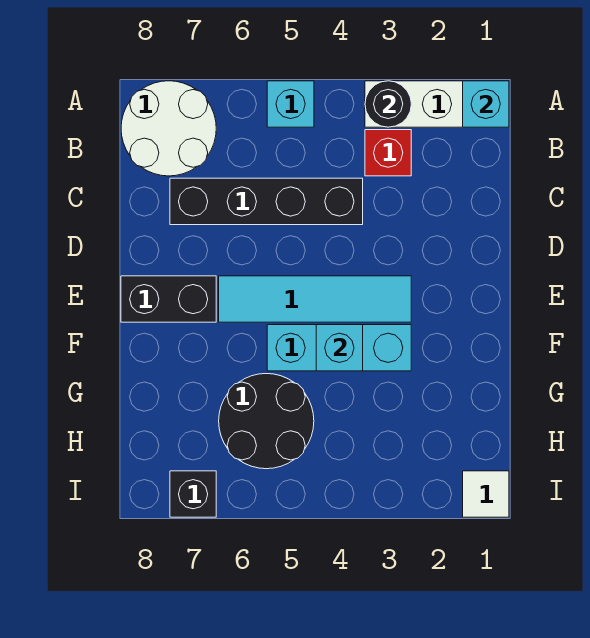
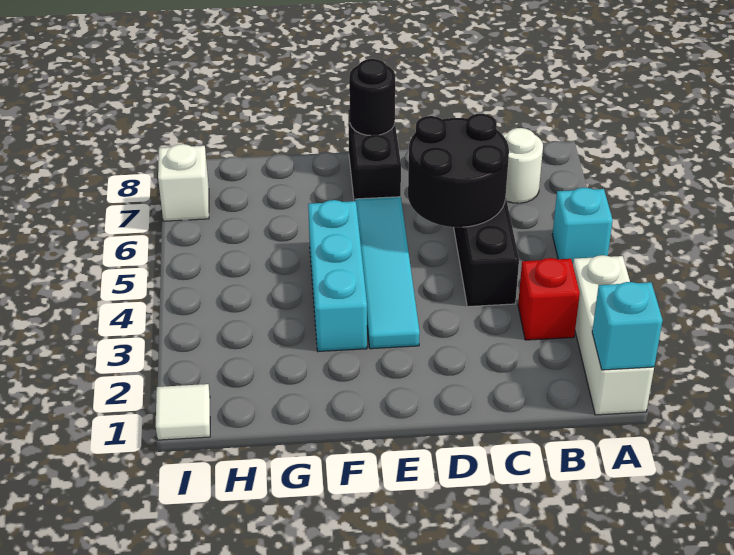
black 1x1 round brick [365,81,411,127] -> black 1x1 round brick moved to [349,59,395,136]
white 2x2 round brick [121,81,216,176] -> white 1x1 round brick [503,128,543,203]
cyan 1x1 brick [316,325,363,371] -> none
black 2x2 round brick [219,374,314,469] -> black 2x2 round brick moved to [408,114,509,227]
black 1x1 brick [170,471,216,517] -> white 1x1 brick [158,144,209,221]

